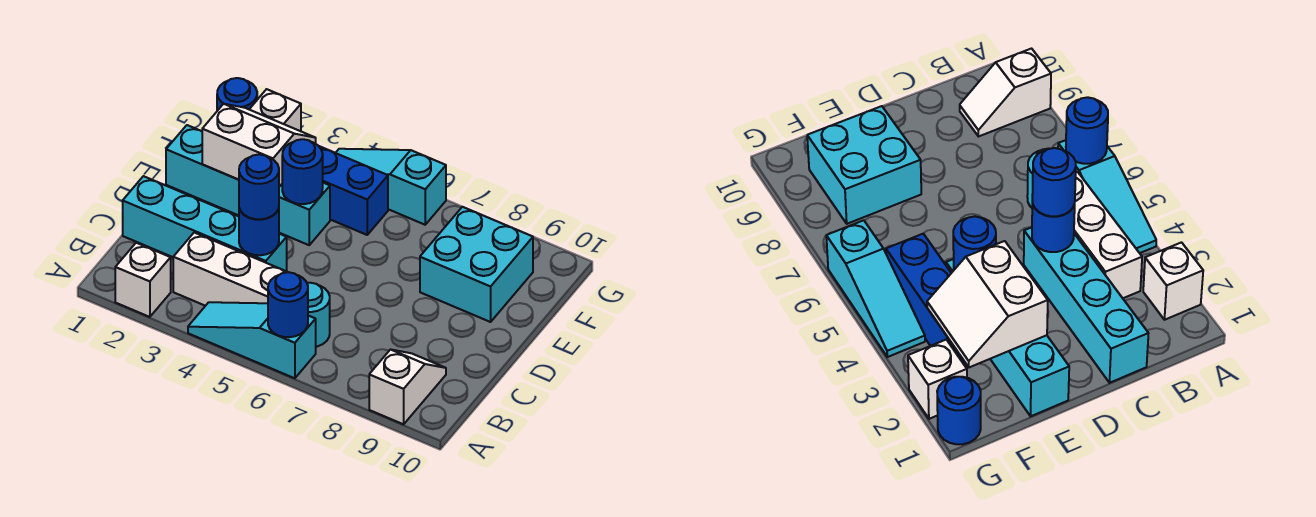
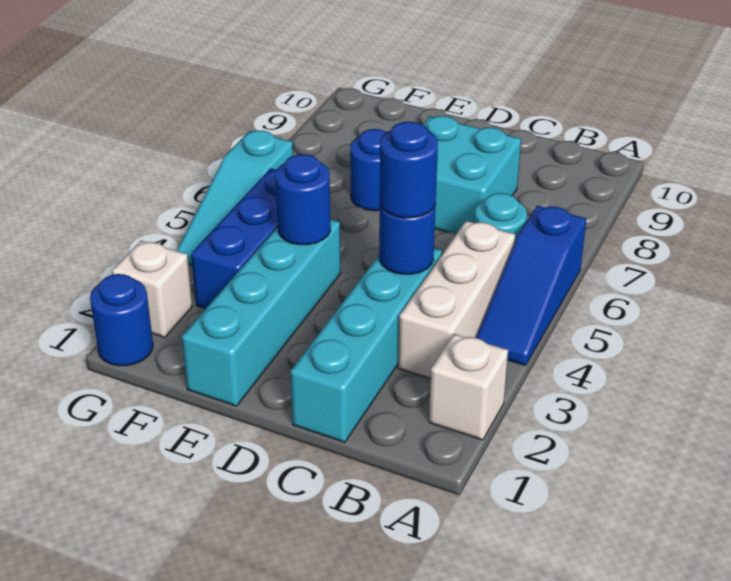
cyan 1x3 slope [188,302,316,378] -> blue 1x3 slope [476,206,587,366]
blue 1x1 round brick [268,272,308,337] -> blue 1x1 round brick moved to [350,129,386,211]
white 1x2 slope [369,349,446,424] -> none
white 2x2 slope [202,104,316,187] -> none
cyan 2x2 brick [420,207,533,322] -> cyan 2x2 brick moved to [423,116,521,234]

